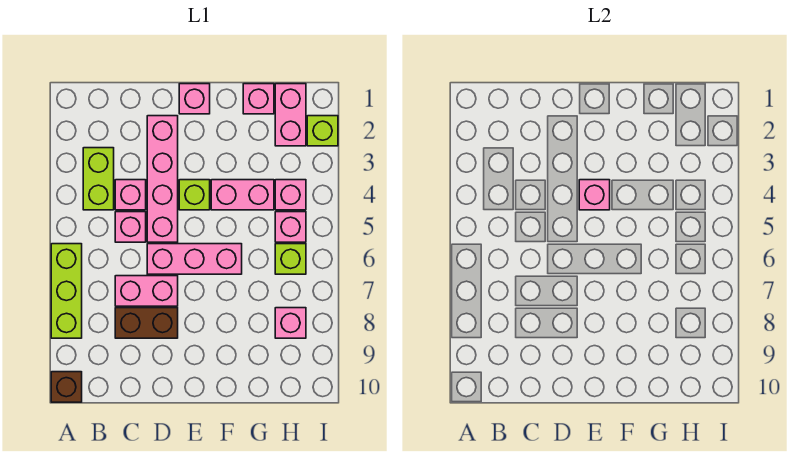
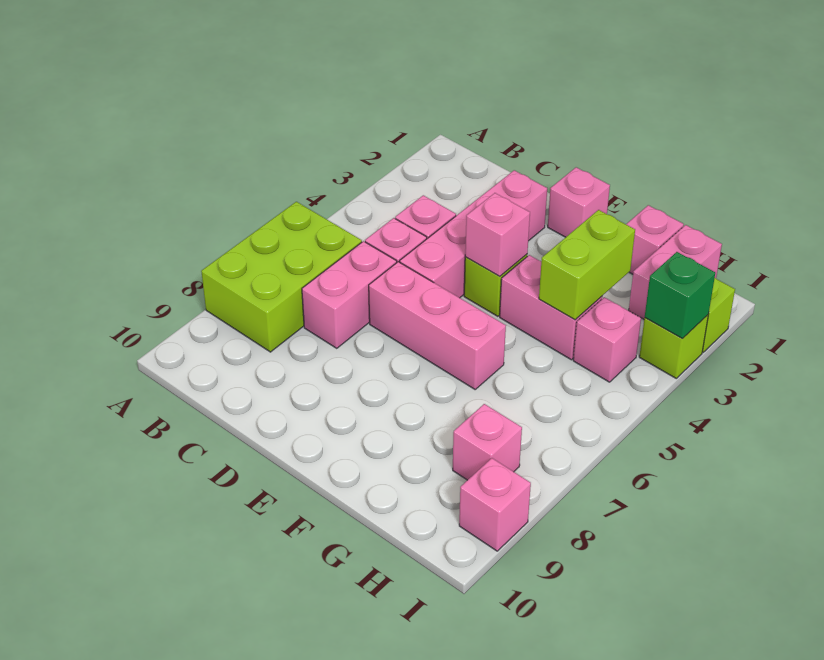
lime 1x3 brick [51,244,82,338] -> lime 2x3 brick [201,202,362,352]
brown 1x1 brick [51,372,82,402] -> none
lime 1x2 brick [83,148,114,210] -> lime 1x2 brick moved to [539,210,635,320]
pink 1x2 brick [115,276,178,306] -> pink 1x2 brick turned to [302,241,397,348]
brown 1x2 brick [115,308,178,338] -> none
pink 1x1 brick [275,212,306,242] -> pink 1x1 brick moved to [459,458,531,551]
lime 1x1 brick [275,244,306,274] -> lime 1x1 brick moved to [639,315,708,378]
none -> green 1x1 brick [645,252,715,338]

